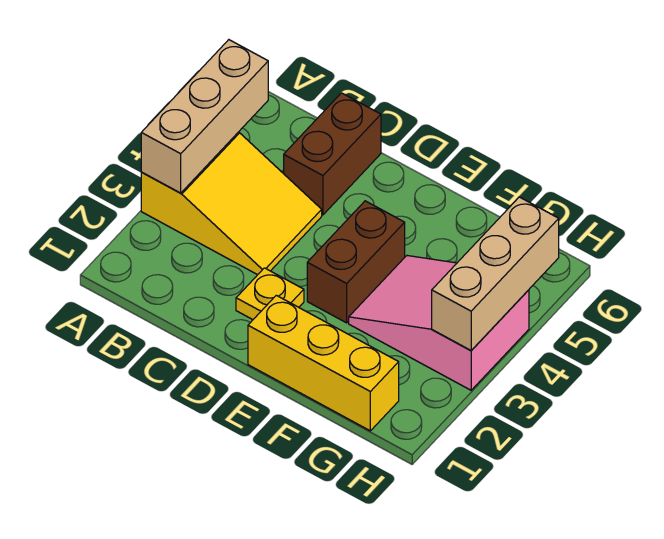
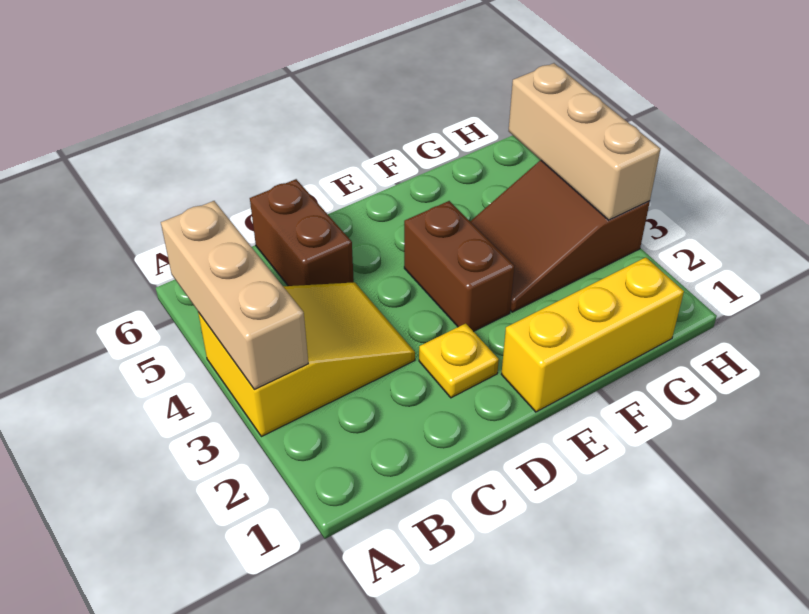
pink 2x3 slope [349,256,529,390] -> brown 2x3 slope [470,160,650,312]

